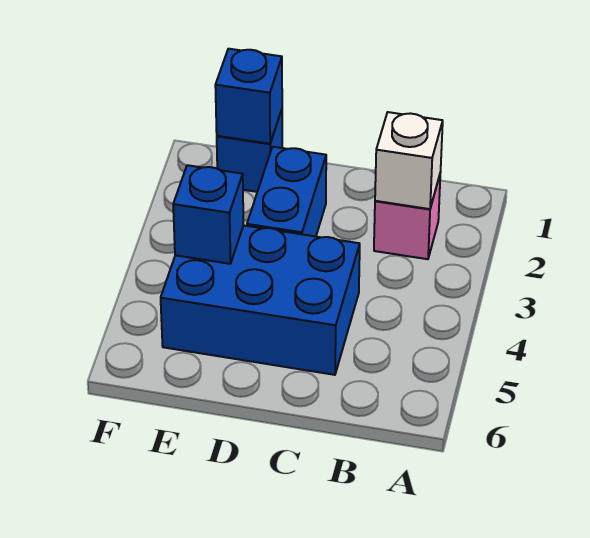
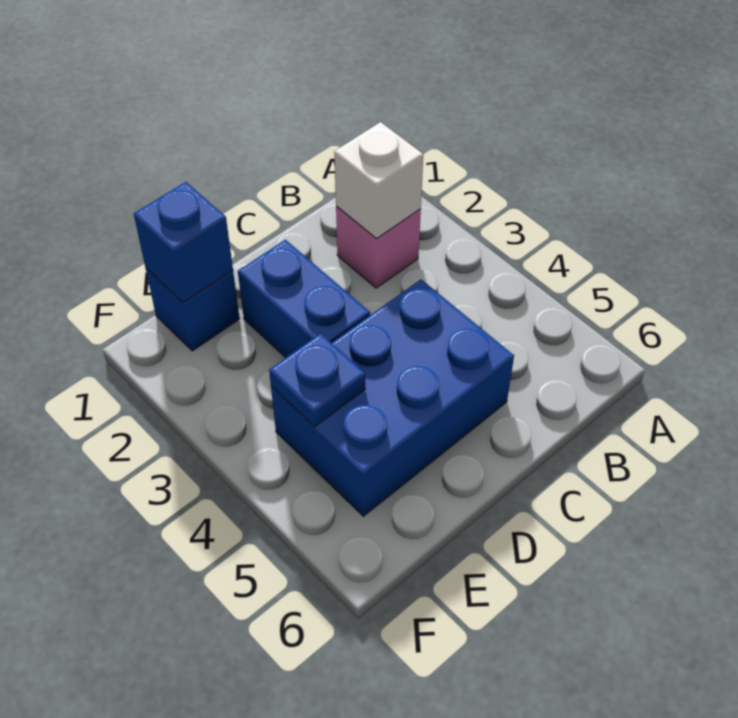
blue 1x1 brick [173,165,243,264] -> blue 1x1 plate [269,333,365,427]

